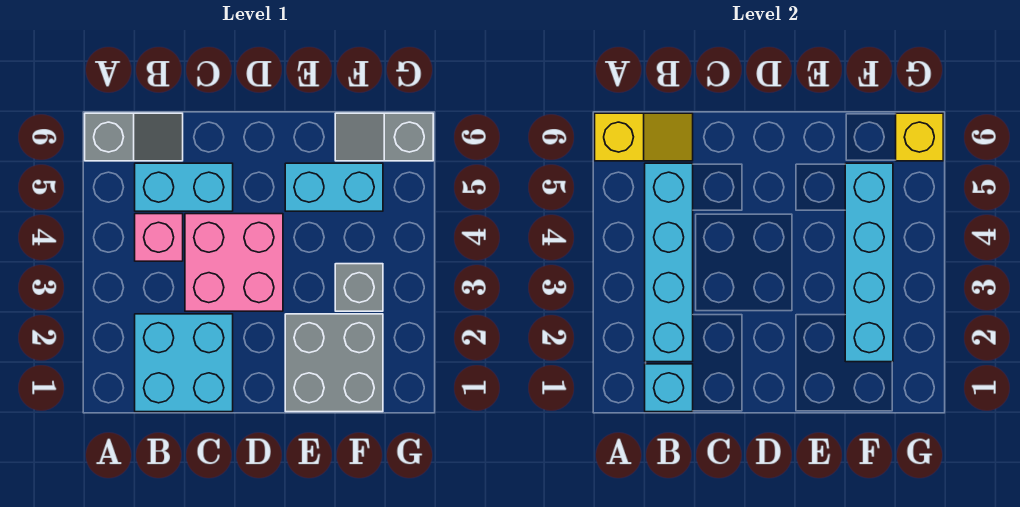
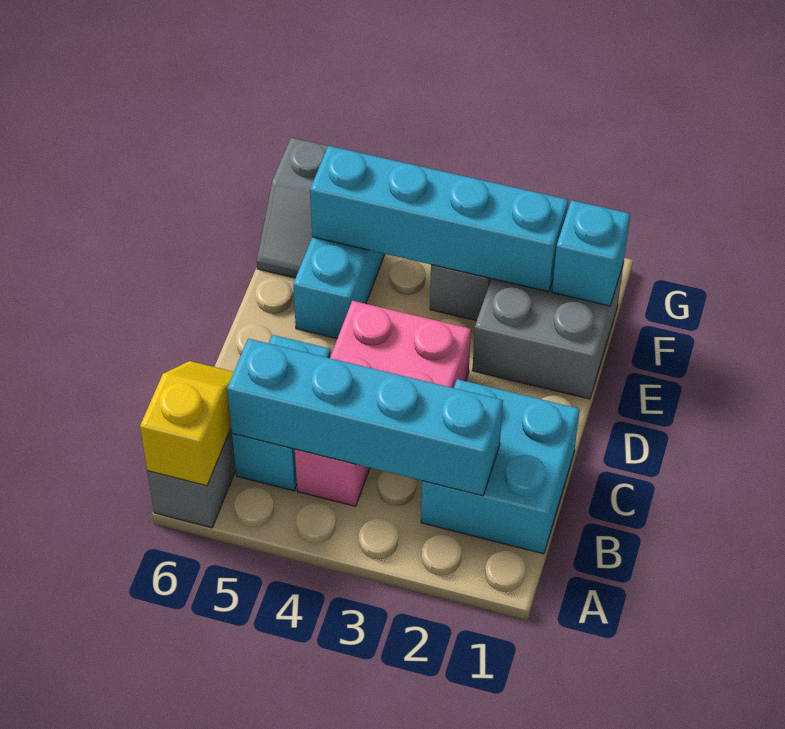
cyan 1x1 brick [645,364,693,412] -> cyan 1x1 brick moved to [552,200,630,306]
yellow 1x1 brick [896,113,943,161] -> none

